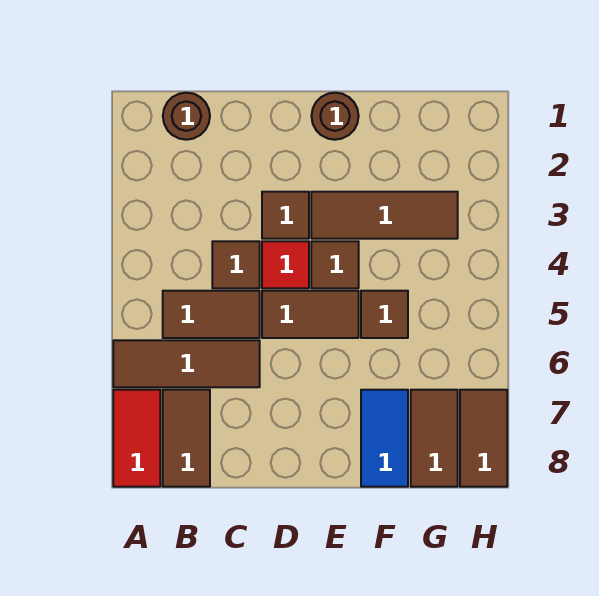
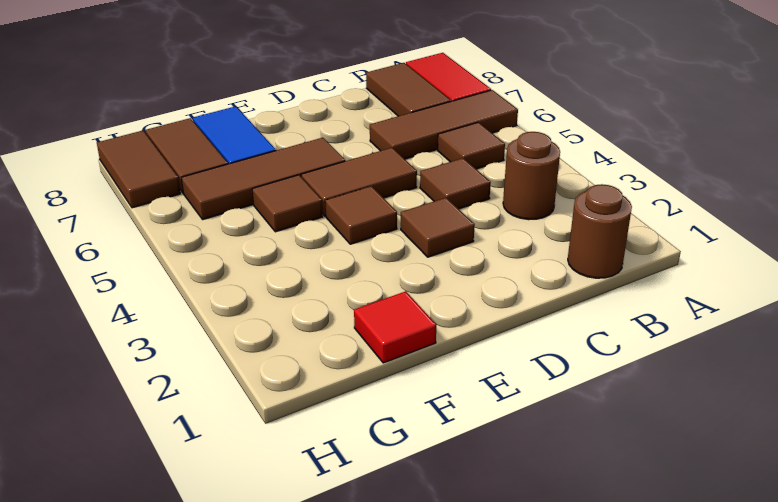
brown 1x2 tile [163,291,260,338] -> brown 1x1 tile [438,122,505,169]
red 1x1 tile [262,241,309,288] -> red 1x1 tile moved to [354,291,436,363]
brown 1x1 round brick [312,93,359,140] -> brown 1x1 round brick moved to [503,132,560,220]
brown 1x3 tile [311,192,458,239] -> brown 1x3 tile moved to [182,138,345,220]

